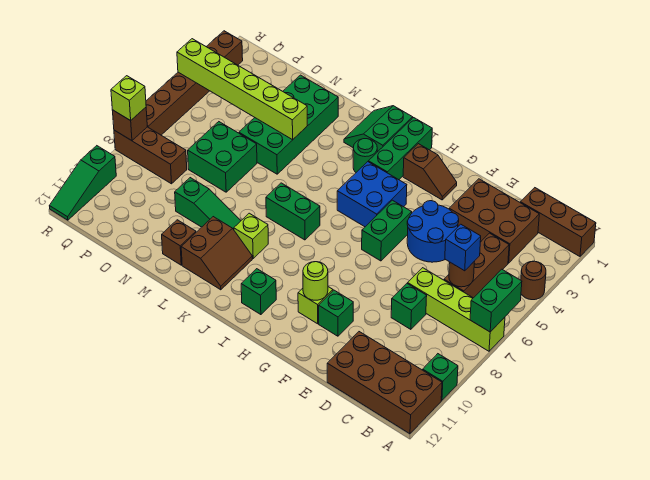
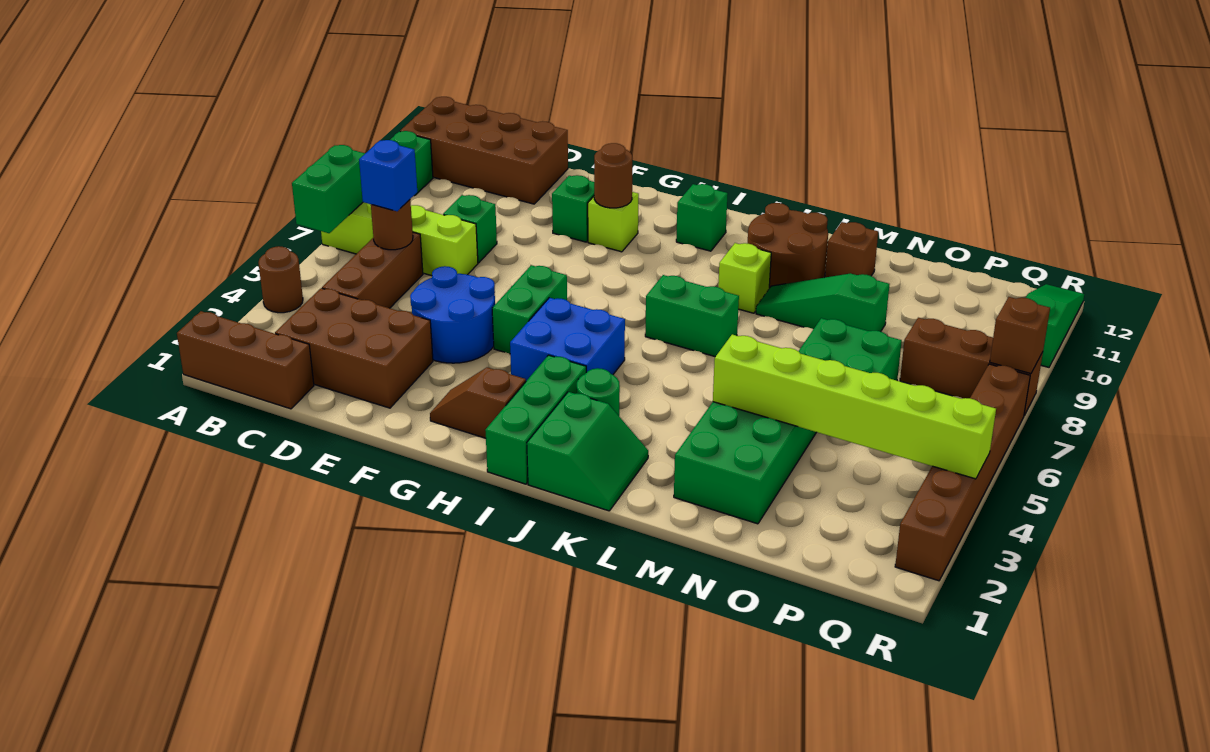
lime 1x1 round brick [303,262,328,300] -> brown 1x1 round brick [594,143,632,208]
brown 2x2 slope [181,217,252,290] -> brown 2x2 round brick [747,203,828,288]
lime 1x1 brick [111,76,146,121] -> none

